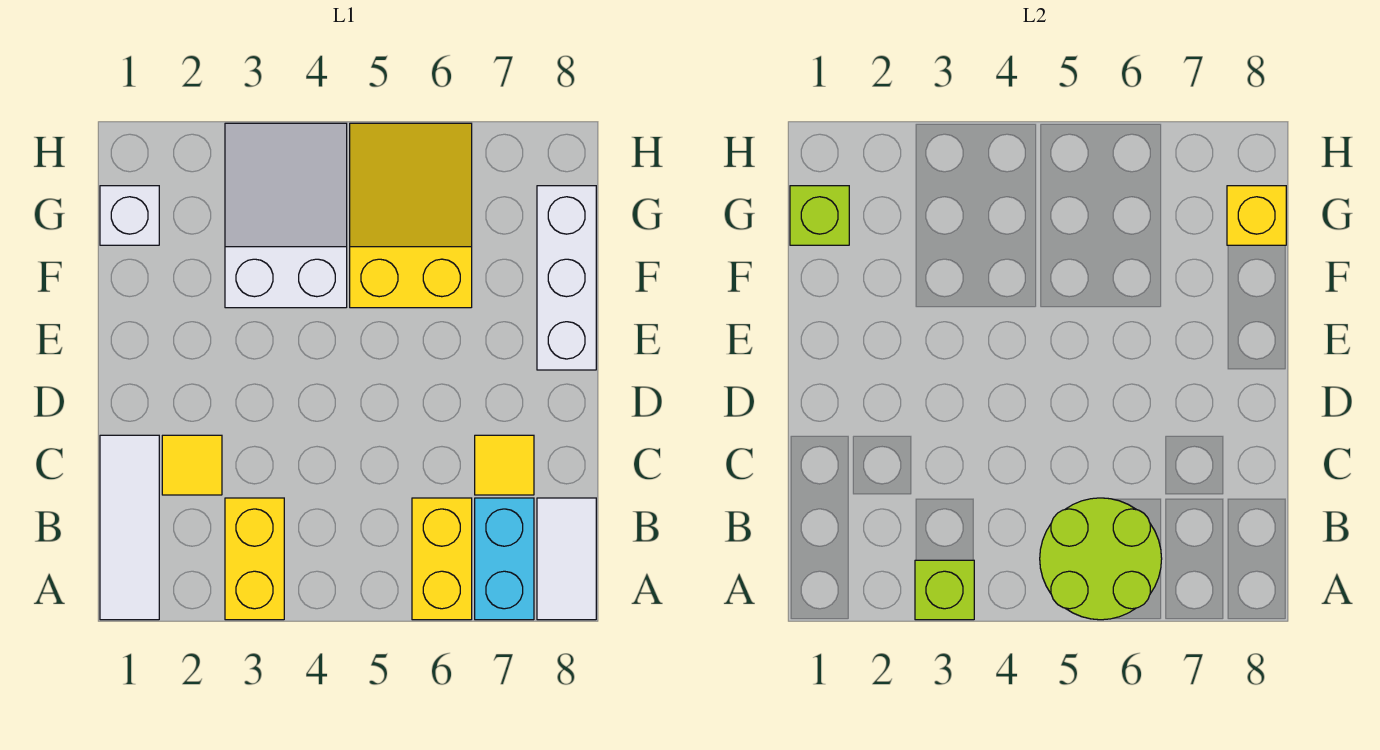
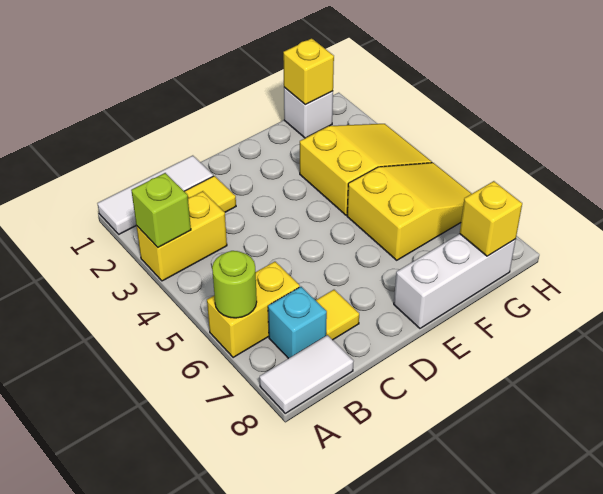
lime 2x2 round brick [1040,498,1162,620] -> lime 1x1 round brick [212,251,257,318]
cyan 1x2 brick [475,498,534,620] -> cyan 1x1 brick [268,287,327,359]
white 2x3 slope [225,123,347,308] -> yellow 2x3 slope [300,124,432,215]
lime 1x1 brick [790,186,849,245] -> yellow 1x1 brick [283,38,334,104]

